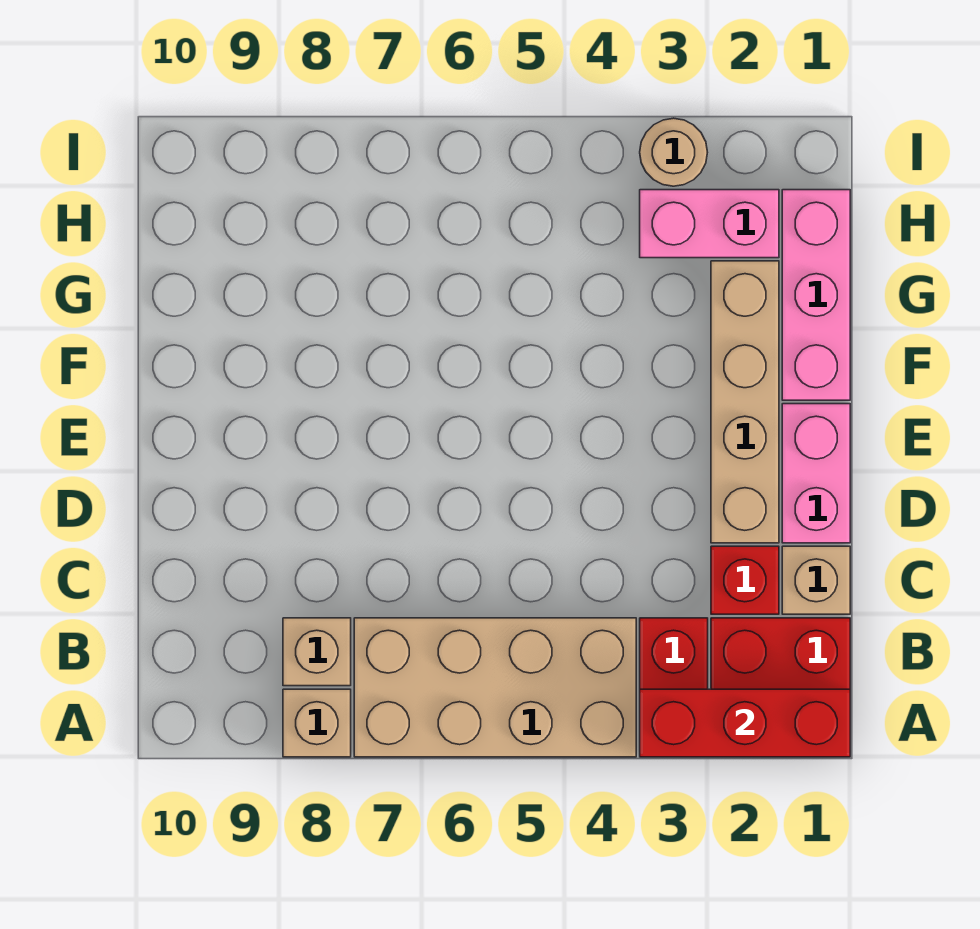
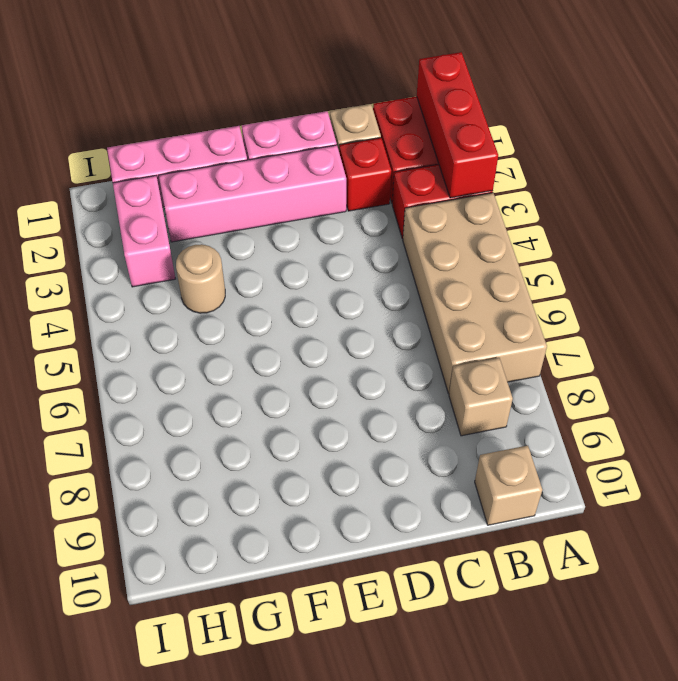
tan 1x1 brick [283,689,351,757] -> tan 1x1 brick moved to [475,446,542,525]
tan 1x4 brick [711,261,779,543] -> pink 1x4 brick [159,145,346,242]
tan 1x1 round brick [640,118,707,186] -> tan 1x1 round brick moved to [176,244,225,313]

